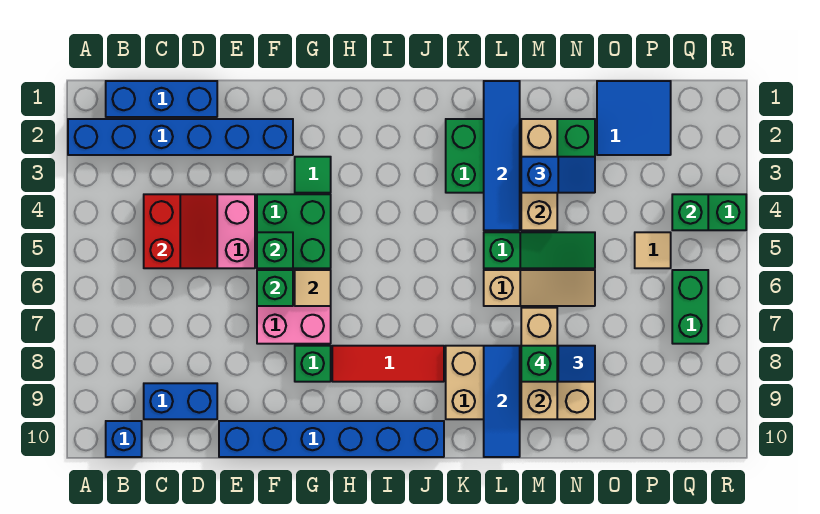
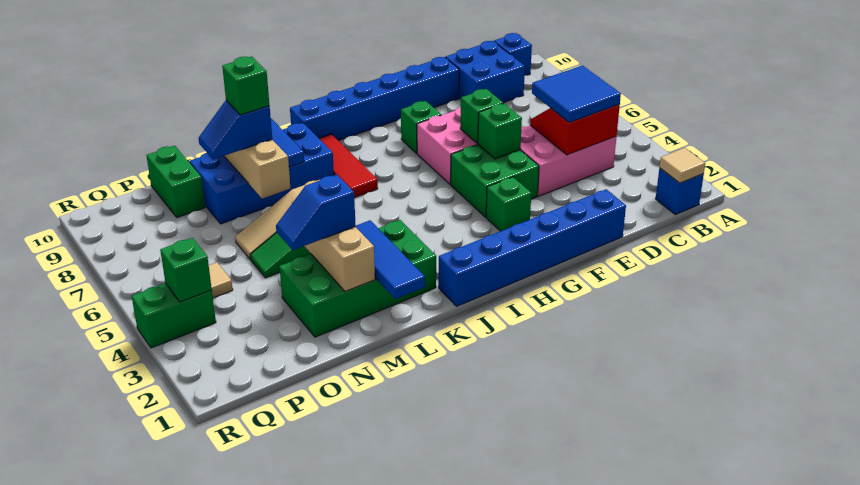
blue 1x6 brick [68,119,293,155] -> blue 1x6 brick moved to [438,189,626,306]
blue 1x3 brick [106,81,217,117] -> blue 1x1 brick [656,168,704,215]
red 2x2 slope [144,194,217,268] -> red 2x2 slope turned to [530,104,620,155]
blue 1x2 brick [144,383,217,419] -> blue 2x2 brick [445,41,525,103]
green 1x1 tile [295,157,331,193] -> green 1x1 brick [486,177,531,231]
tan 1x1 tile [295,270,331,306] -> tan 1x1 tile moved to [659,148,705,183]
red 1x3 tile [332,346,444,382] -> red 1x3 tile turned to [319,134,378,198]
tan 2x4 brick [446,346,595,419] -> blue 2x4 brick [190,123,334,224]
blue 1x4 tile [484,81,520,230] -> blue 1x3 tile [356,220,425,299]
blue 2x2 tile [597,81,671,155] -> blue 2x2 tile moved to [532,65,621,123]
green 1x2 brick [672,270,708,344] -> green 1x2 brick moved to [146,146,205,218]

